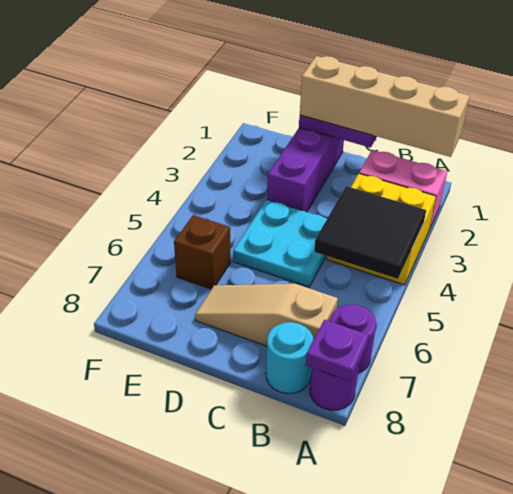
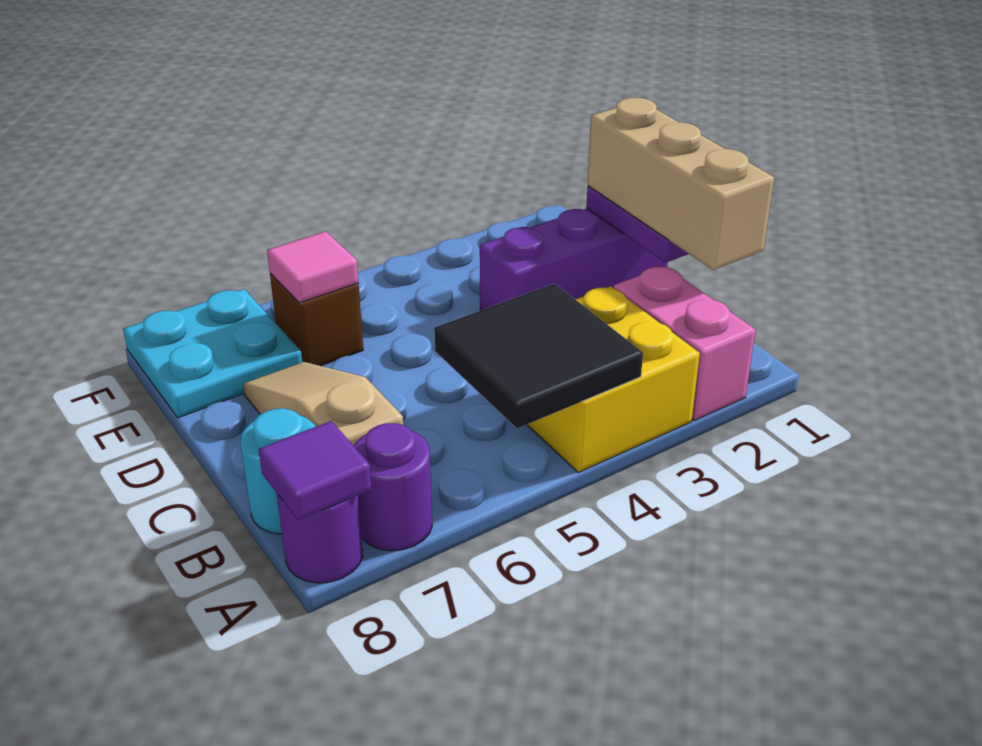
tan 1x4 brick [300,56,469,157] -> tan 1x3 brick [588,98,774,270]
purple 1x1 plate [306,320,369,382] -> purple 1x1 tile [259,421,372,520]
cyan 2x2 plate [233,200,327,287] -> cyan 2x2 plate moved to [123,289,302,418]
none -> pink 1x1 tile [267,231,359,303]

